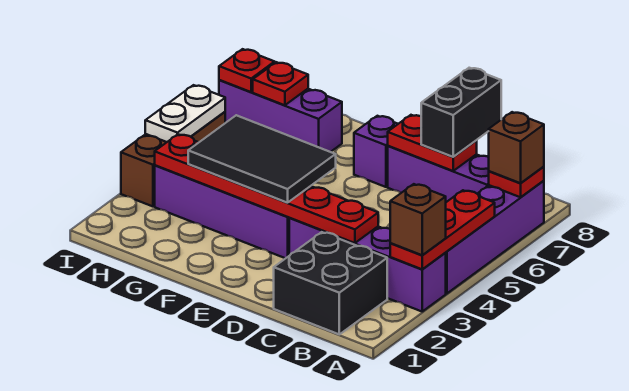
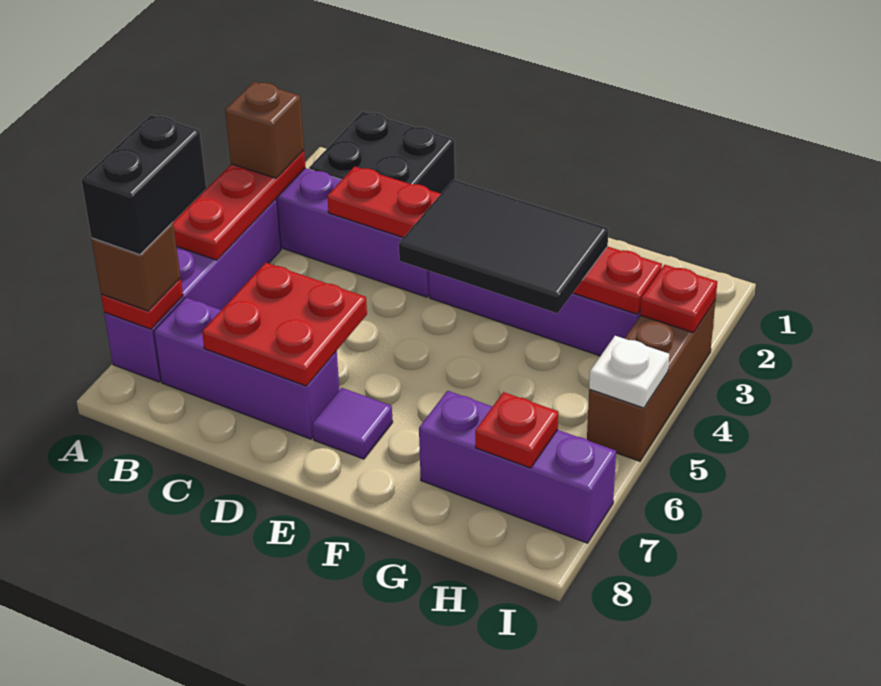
red 1x2 plate [388,115,477,171] -> red 2x2 plate [202,263,367,386]
black 1x2 brick [421,68,501,157] -> black 1x2 brick moved to [81,115,207,255]
purple 1x1 brick [354,116,398,187] -> purple 1x1 tile [312,388,393,459]
white 1x2 plate [145,85,225,142] -> white 1x1 plate [589,336,669,408]
red 1x1 plate [219,49,275,92] -> red 1x1 plate moved to [640,265,717,333]

